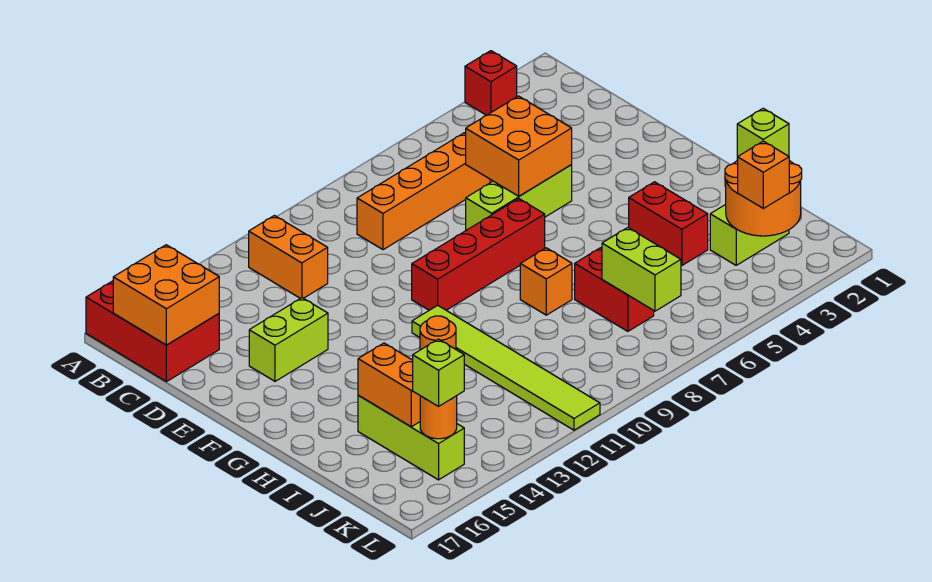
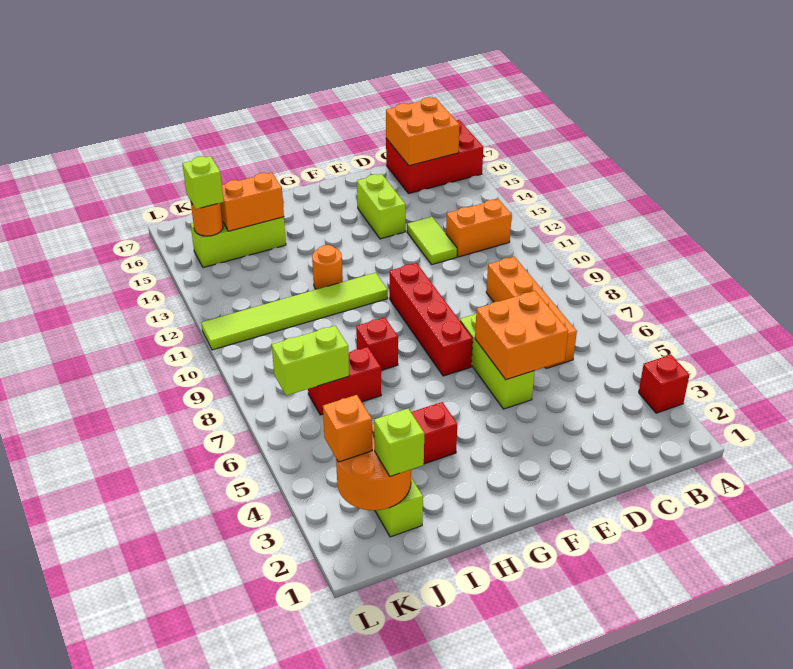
none -> lime 1x2 tile [407,217,457,265]
orange 1x1 brick [520,248,572,315] -> red 1x1 brick [356,317,398,370]

